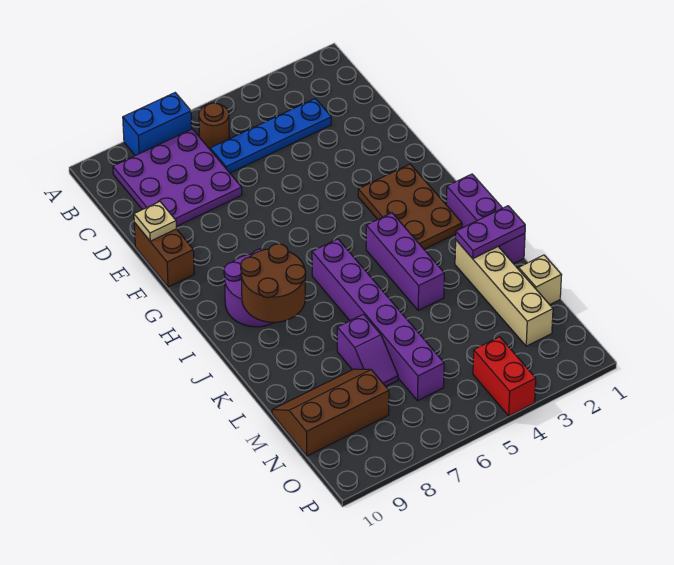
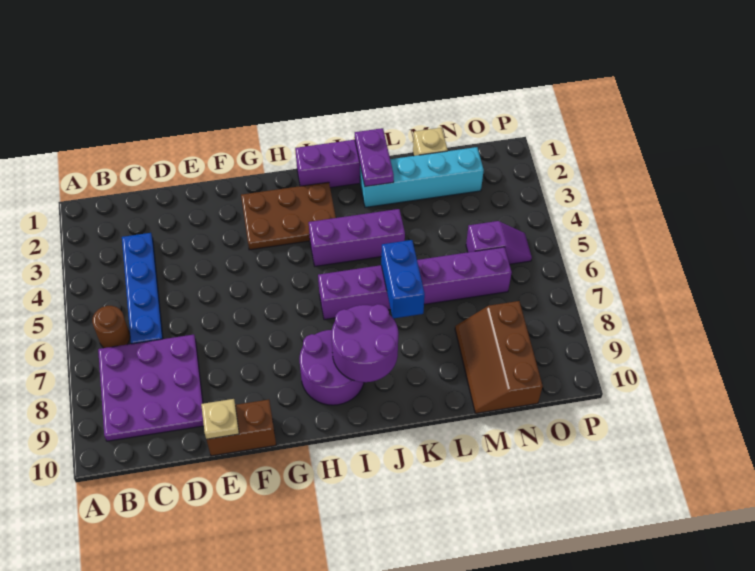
blue 1x2 brick [123,93,192,156] -> blue 1x2 brick moved to [381,240,425,319]
brown 2x2 round brick [241,244,306,322] -> purple 2x2 round brick [332,304,399,382]
tan 1x4 brick [455,240,553,346] -> cyan 1x4 brick [360,147,484,208]
purple 1x2 slope [337,314,398,386] -> purple 1x2 slope moved to [466,221,532,264]
red 1x2 brick [473,337,536,416] -> none

